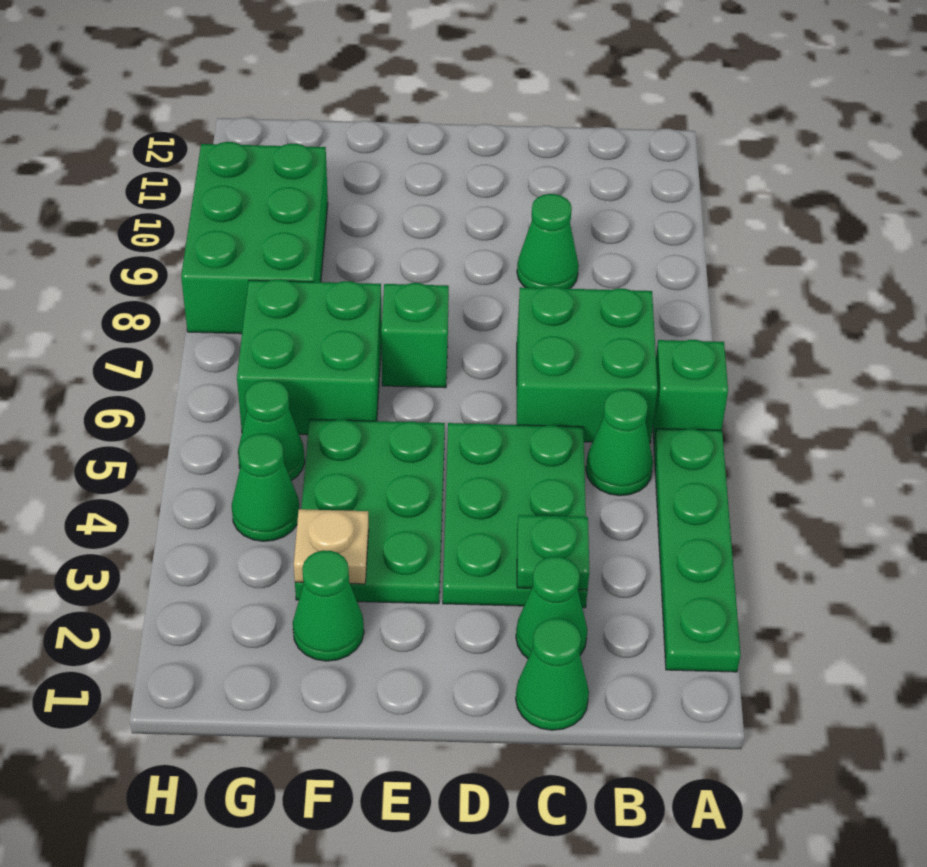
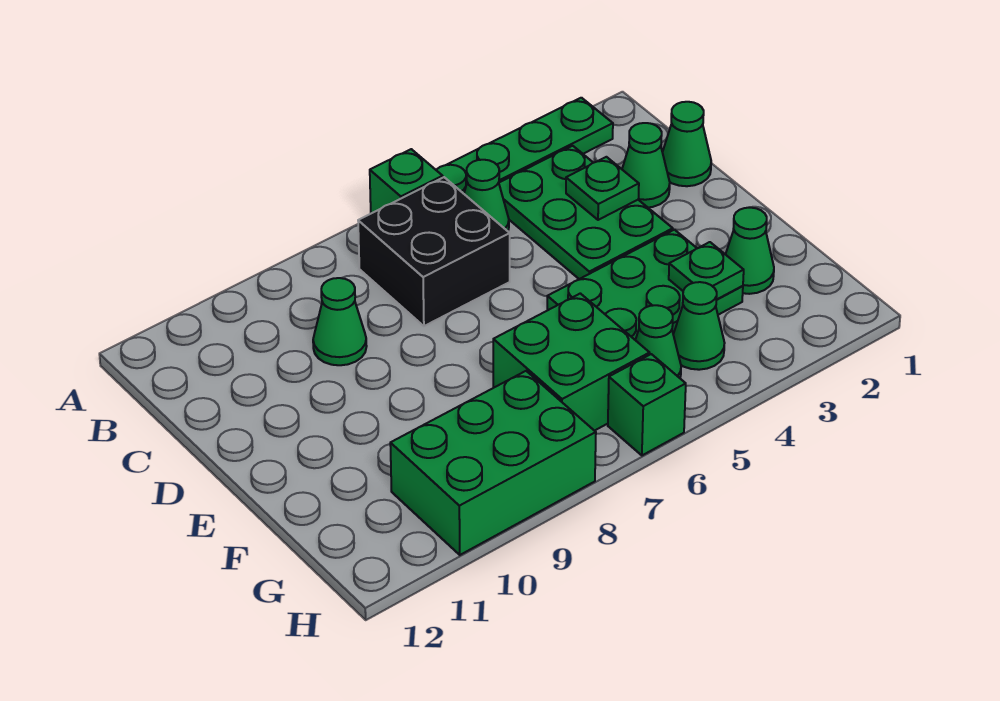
green 2x2 brick [517,287,658,443] -> black 2x2 brick [358,177,510,326]
green 2x3 plate [443,423,588,608] -> green 2x3 plate turned to [499,146,673,279]
green 1x1 brick [381,283,449,388] -> green 1x1 brick moved to [608,354,686,455]
tan 1x1 plate [294,509,369,584] -> green 1x1 plate [669,242,744,300]

